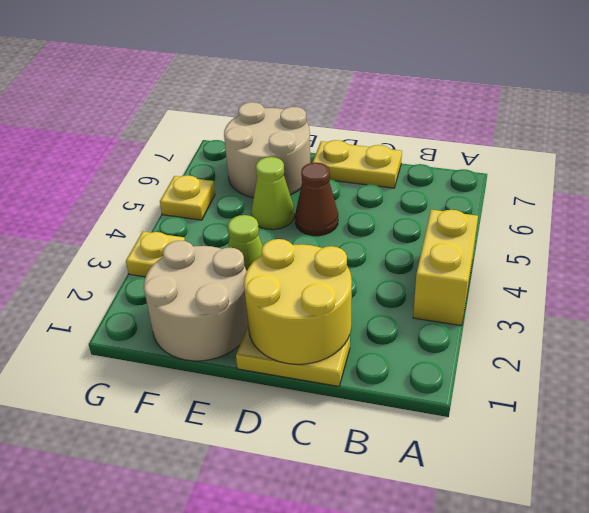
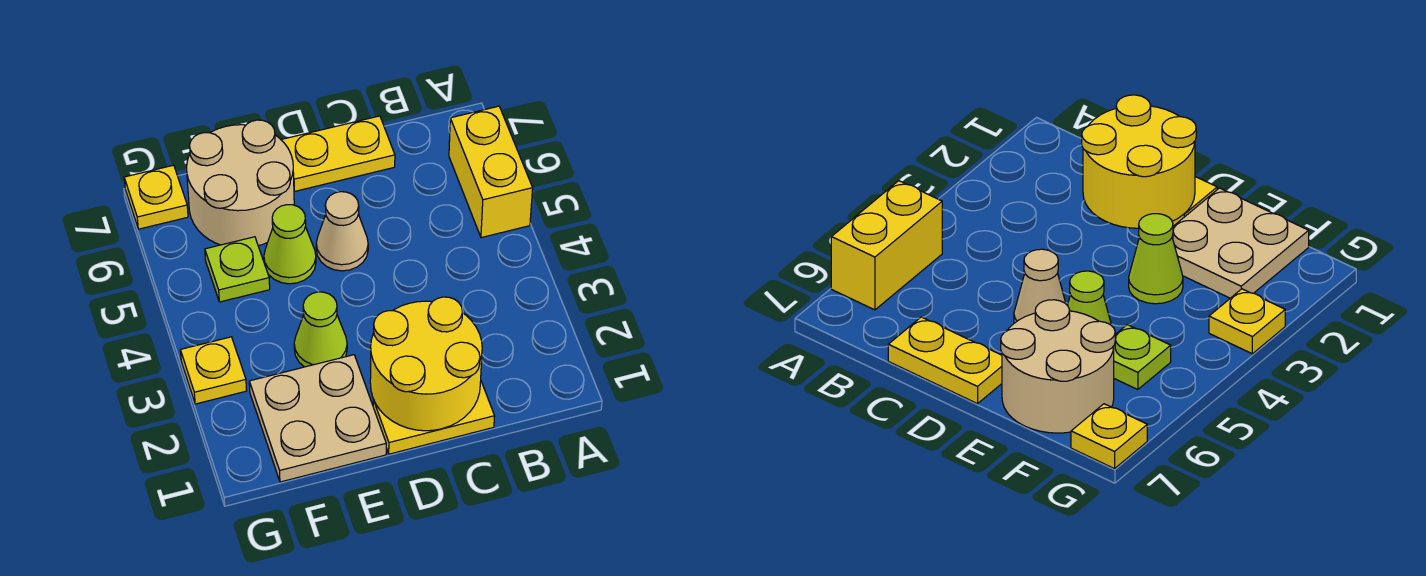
yellow 1x2 brick [413,210,478,326] -> yellow 1x2 brick moved to [449,106,533,238]
brown 1x1 cone [295,162,338,236] -> tan 1x1 cone [316,192,368,271]
tan 2x2 round brick [144,241,248,361] -> tan 2x2 plate [249,355,386,482]
none -> lime 1x1 plate [205,237,270,302]
yellow 1x1 plate [160,175,215,220] -> yellow 1x1 plate moved to [124,165,188,229]

